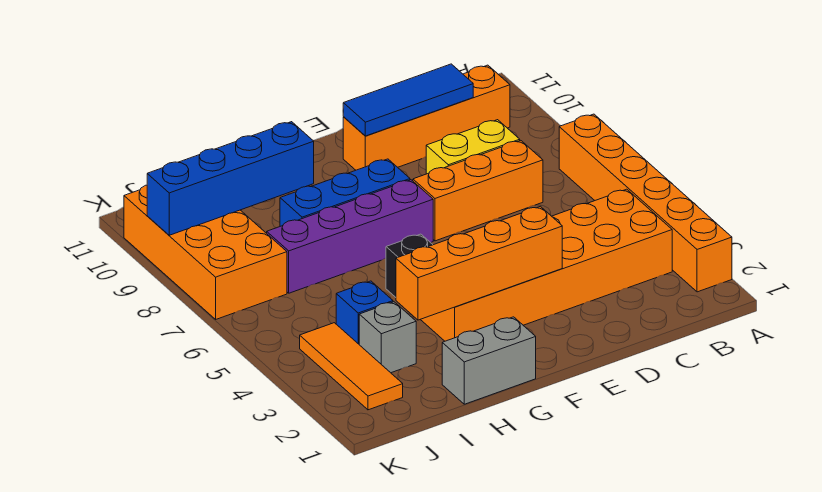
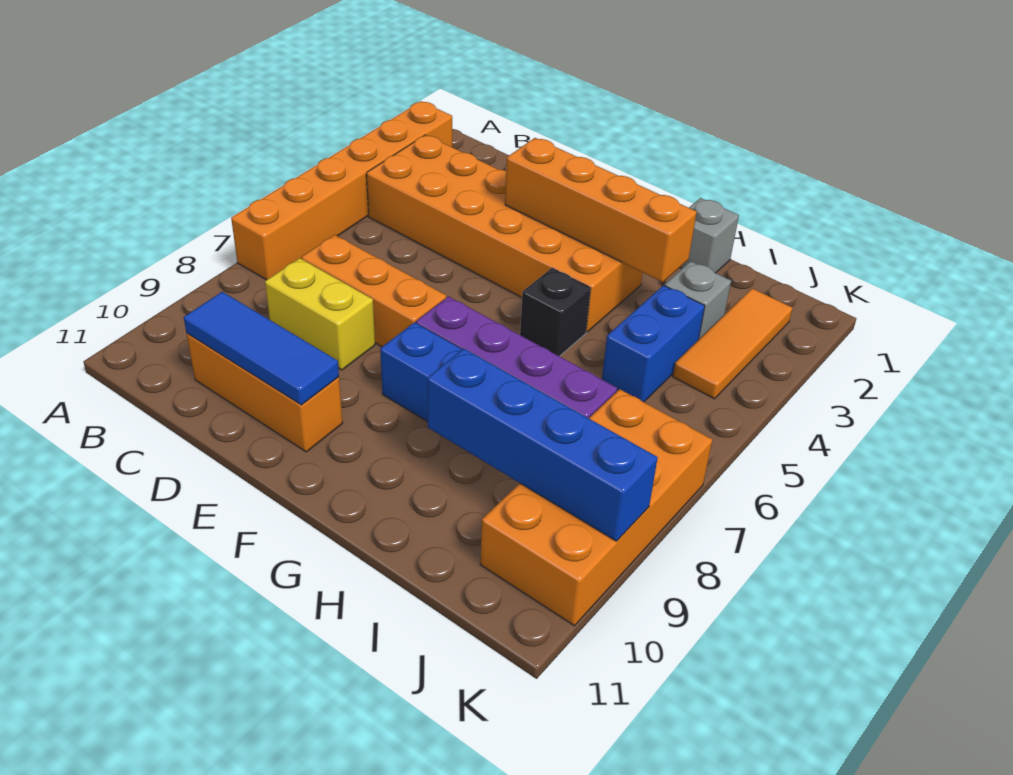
orange 1x4 brick [343,65,510,170] -> orange 1x3 brick [187,334,343,452]
grey 1x2 brick [442,317,536,404] -> grey 1x1 brick [680,198,739,273]
blue 1x1 brick [336,281,393,344] -> blue 1x2 brick [602,285,705,402]

